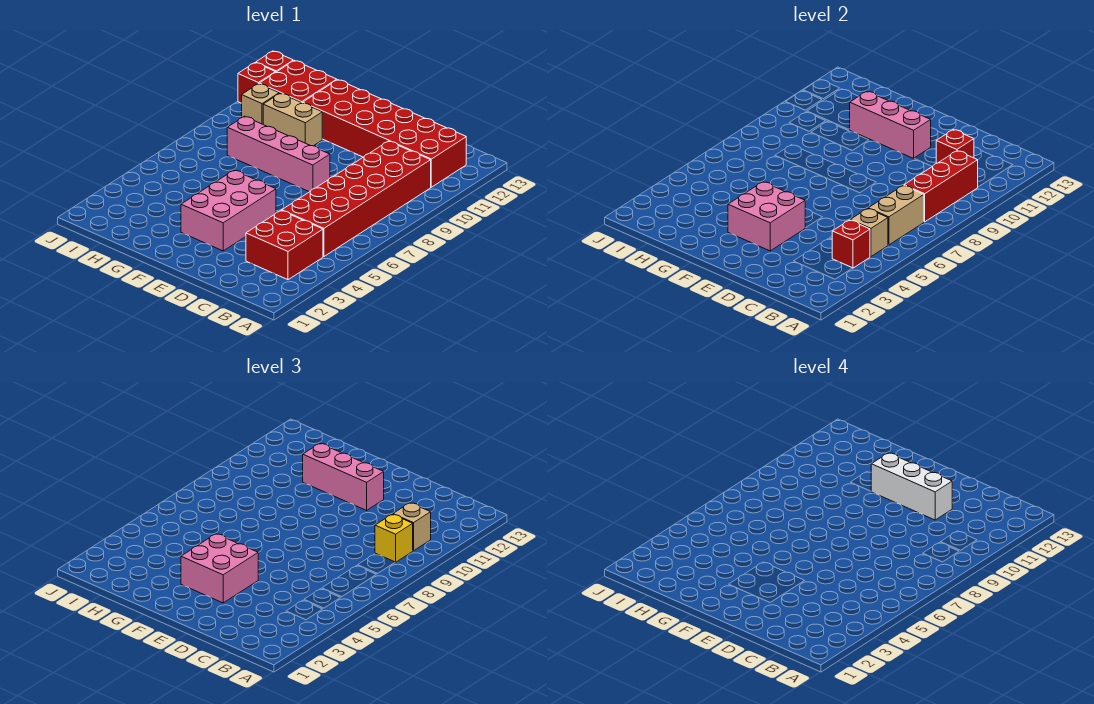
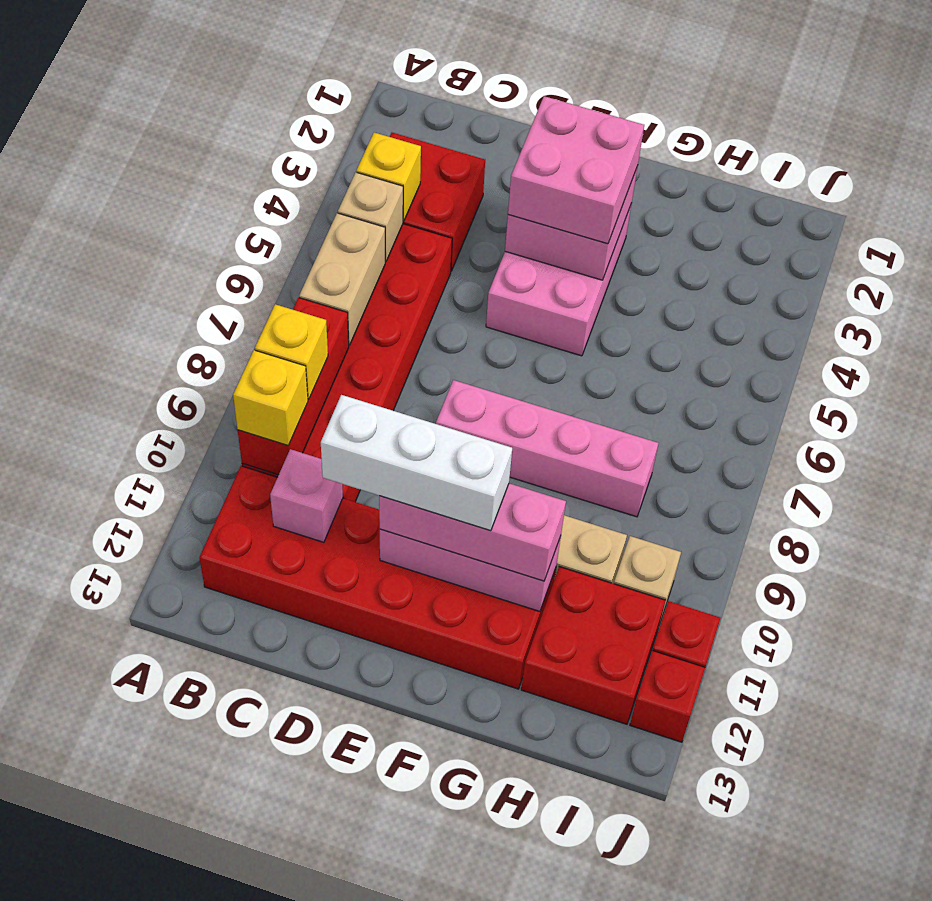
red 1x1 brick [832,220,870,268] -> yellow 1x1 brick [356,133,421,221]
tan 1x1 brick [393,503,431,551] -> yellow 1x1 brick [233,350,308,445]
red 1x1 brick [936,130,974,163] -> pink 1x1 brick [270,449,343,542]

